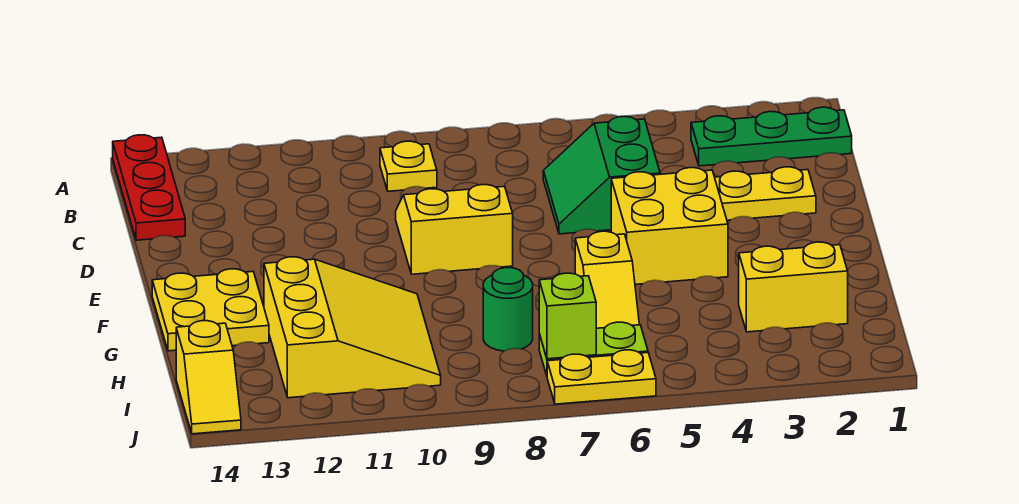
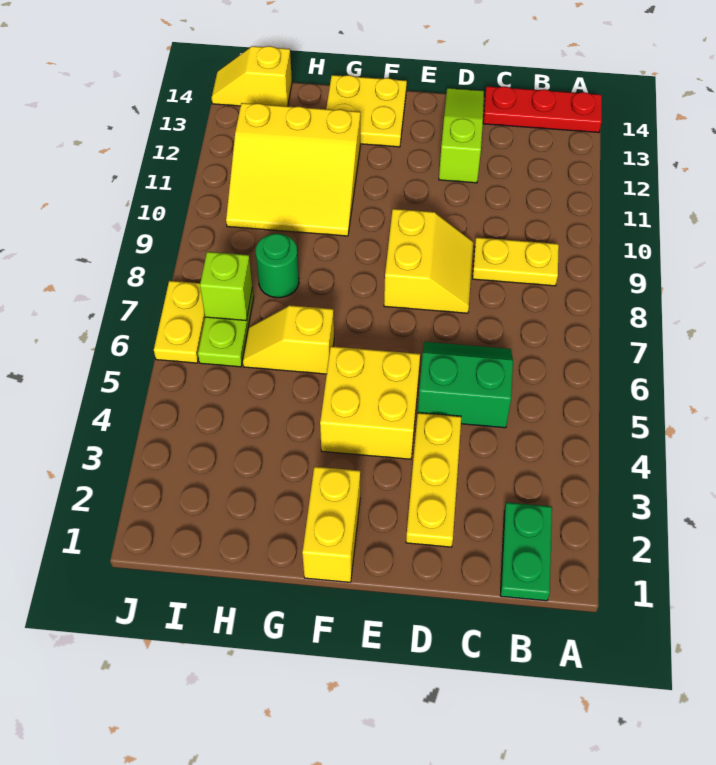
green 1x3 plate [691,107,852,166] -> green 1x2 plate [500,502,552,601]
yellow 1x1 plate [380,141,437,191] -> yellow 1x2 plate [473,237,559,286]
none -> lime 1x3 slope [439,88,484,183]
yellow 1x2 brick [739,242,848,332] -> yellow 1x2 brick moved to [302,467,360,582]

